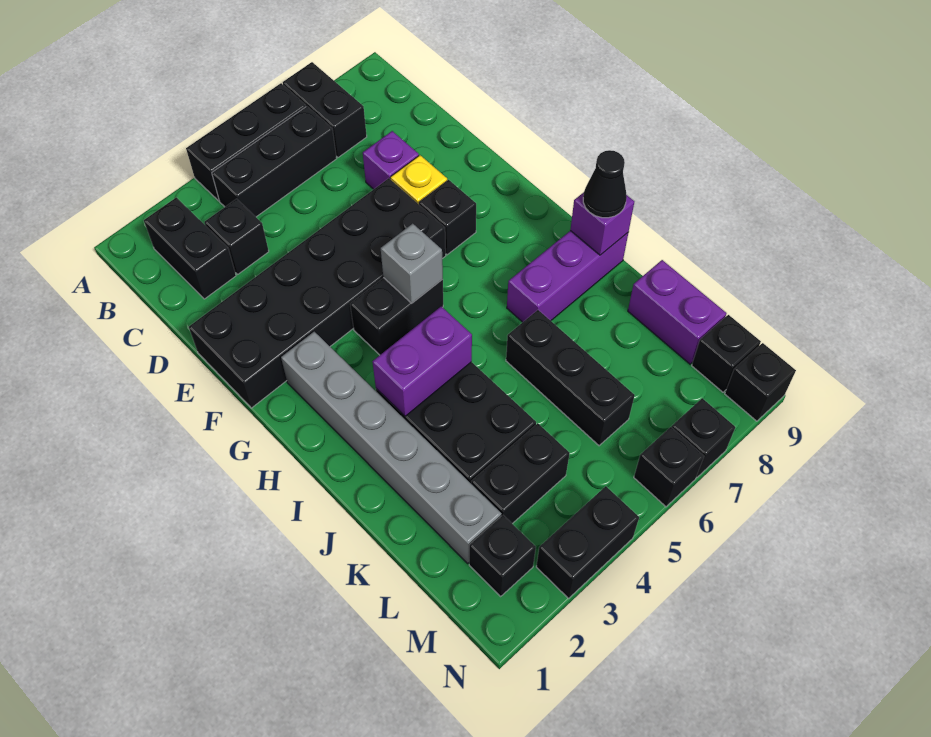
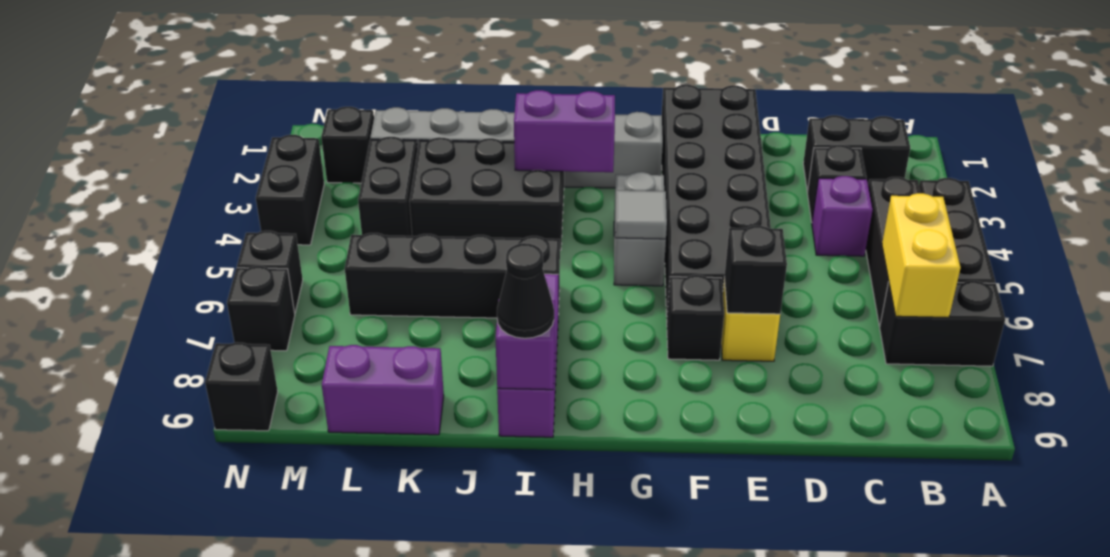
none -> yellow 1x2 brick [882,193,961,318]
purple 1x1 brick [363,131,419,189] -> purple 1x1 brick moved to [812,176,873,256]
black 1x2 brick [350,278,443,355] -> grey 1x2 brick [614,172,666,286]
grey 1x1 brick [381,224,443,303] -> grey 1x1 tile [615,190,667,239]
purple 1x2 brick [372,307,472,416] -> purple 1x2 brick turned to [514,90,615,172]
black 1x3 brick [506,310,635,446] -> black 1x4 brick [345,233,560,318]
black 1x1 brick [692,315,761,392] -> black 1x1 brick moved to [724,226,787,314]

